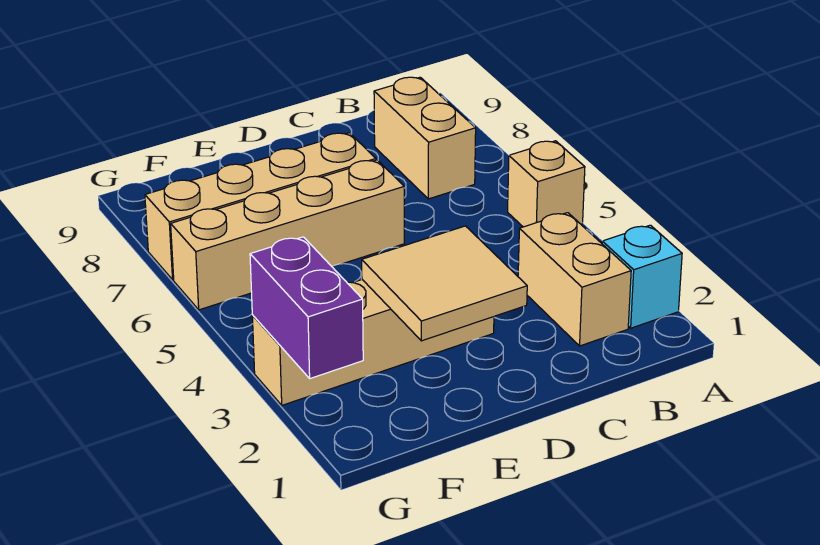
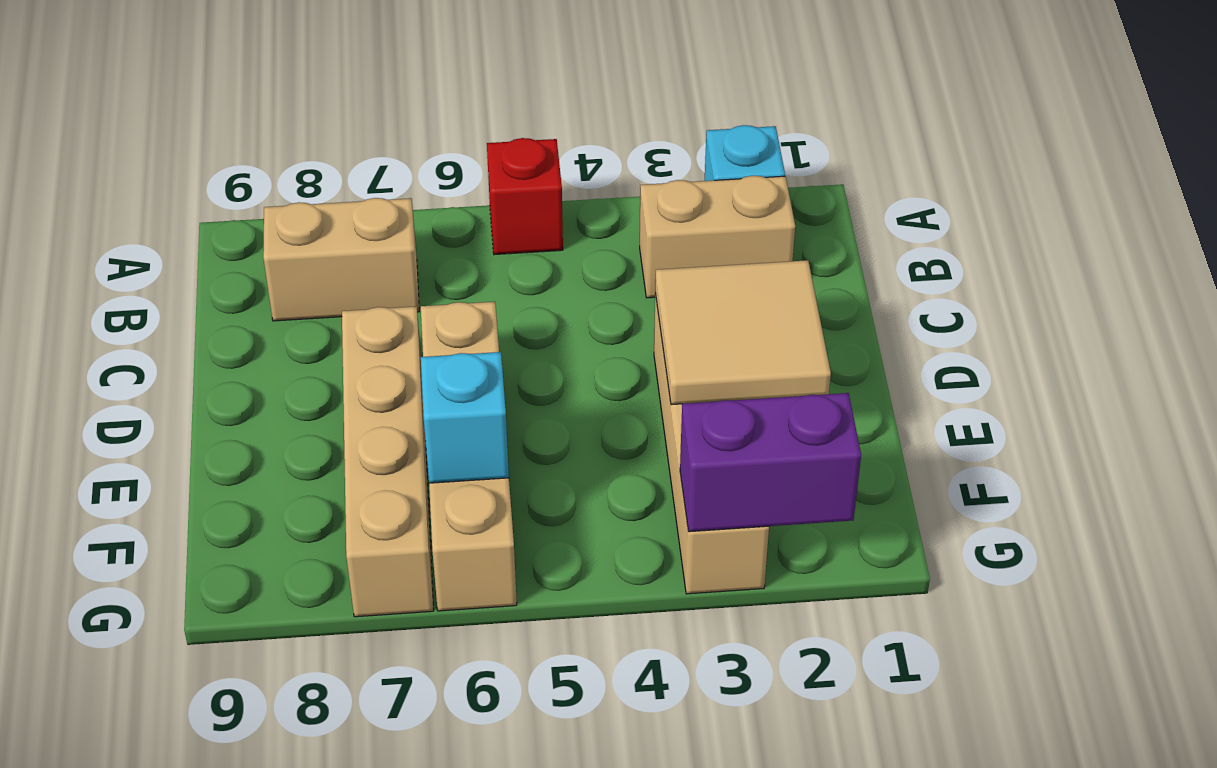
tan 1x1 brick [508,141,585,227] -> red 1x1 brick [487,138,563,255]
none -> cyan 1x1 brick [421,352,509,483]

